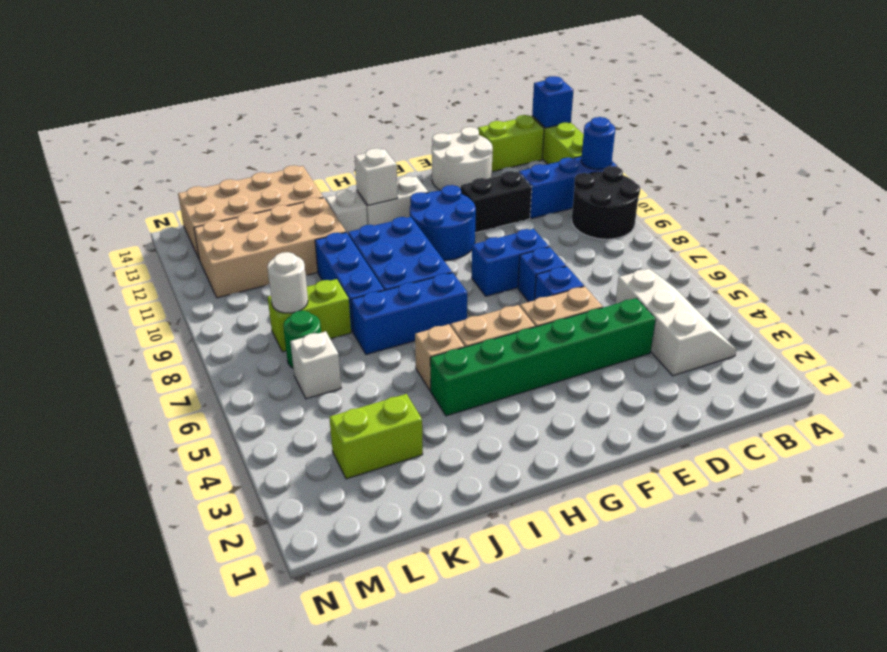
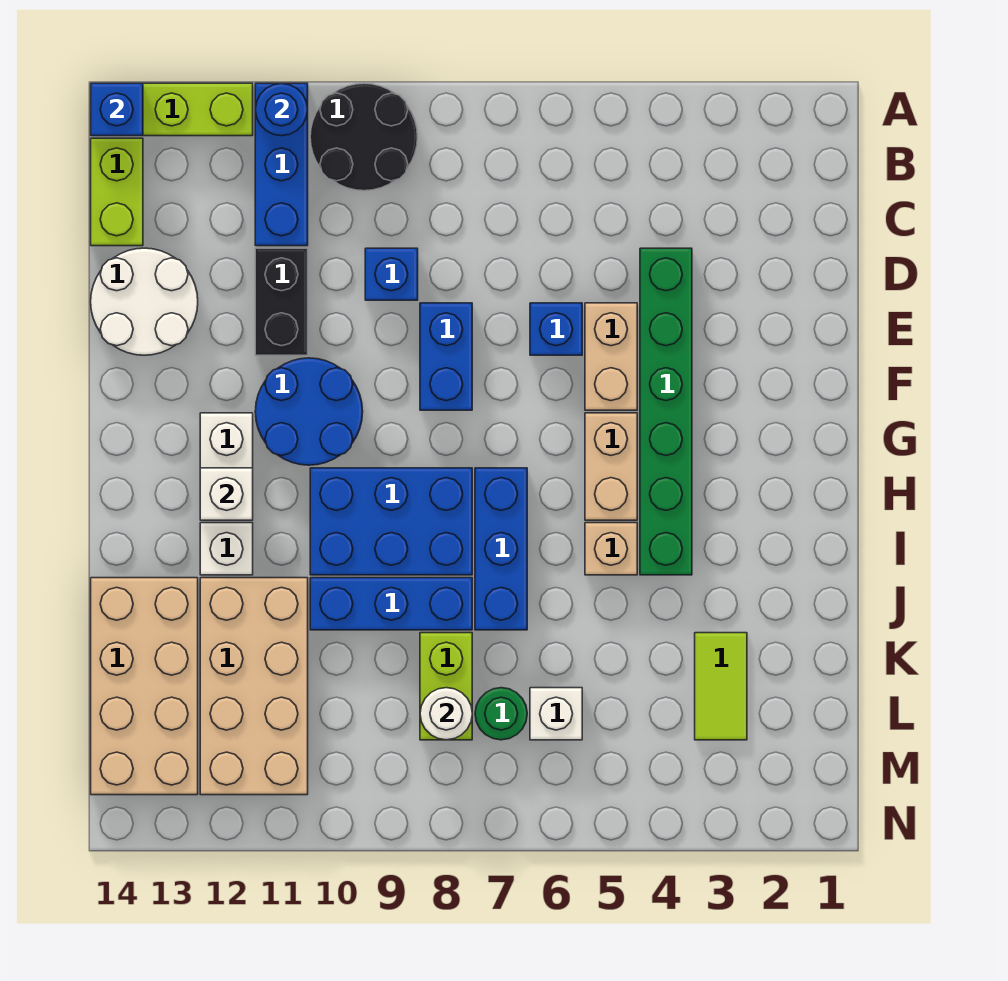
white 2x3 slope [615,269,736,376] -> none
blue 1x1 brick [518,247,566,302] -> blue 1x1 brick moved to [365,248,418,300]
lime 1x2 brick [329,394,423,479] -> lime 1x2 tile [695,633,747,740]

